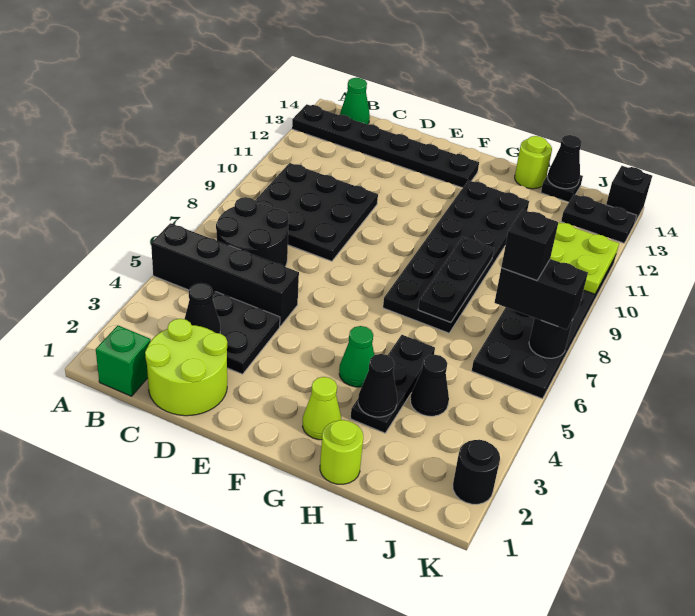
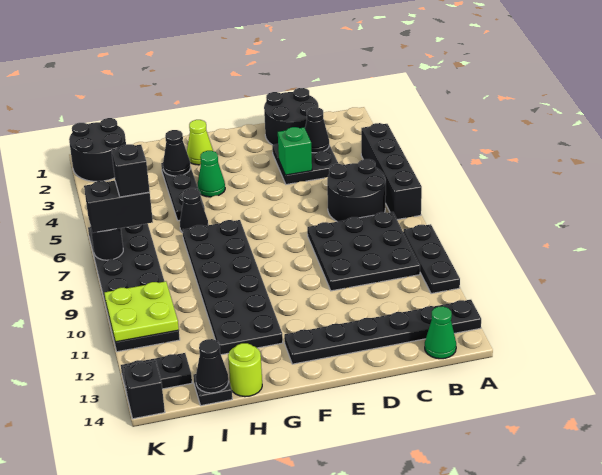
black 1x4 brick [151,223,299,326] -> black 1x4 brick turned to [361,123,422,220]
green 1x1 brick [96,326,151,396] -> green 1x1 brick moved to [278,127,312,175]
lime 2x2 round brick [145,319,227,416] -> black 2x2 round brick [264,88,319,145]
lime 1x1 round brick [320,420,363,484] -> none
black 1x3 plate [418,237,494,322] -> black 1x3 plate moved to [403,224,460,294]
black 1x1 cone [410,355,449,416] -> black 1x1 cone moved to [180,188,208,233]
black 1x1 round brick [453,440,500,504] -> black 2x2 round brick [69,118,126,181]

